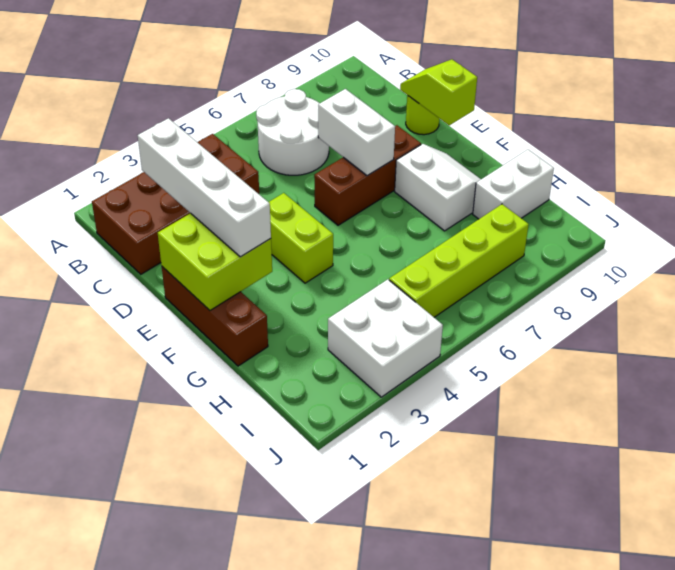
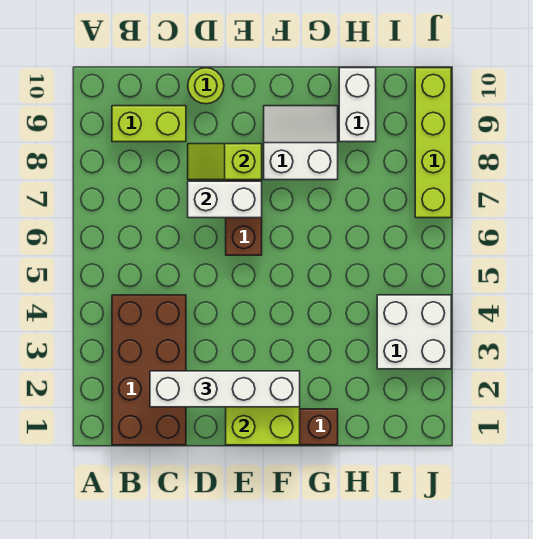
white 2x2 round brick [256,89,329,175] -> none
lime 1x2 slope [400,59,477,125] -> lime 1x2 slope moved to [188,144,262,180]
lime 1x2 brick [269,193,333,283] -> lime 1x2 brick moved to [112,106,186,142]
lime 1x4 brick [389,204,529,317] -> lime 1x4 brick moved to [415,68,451,218]

